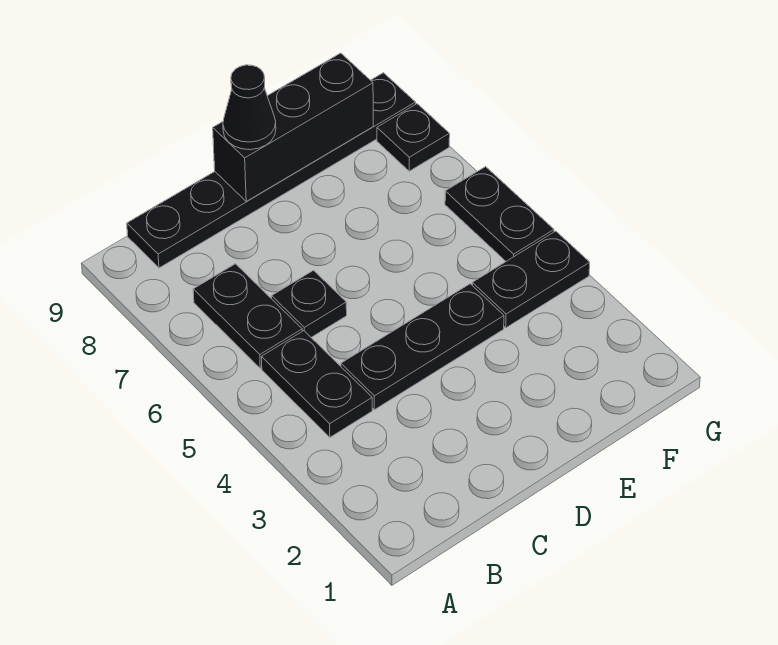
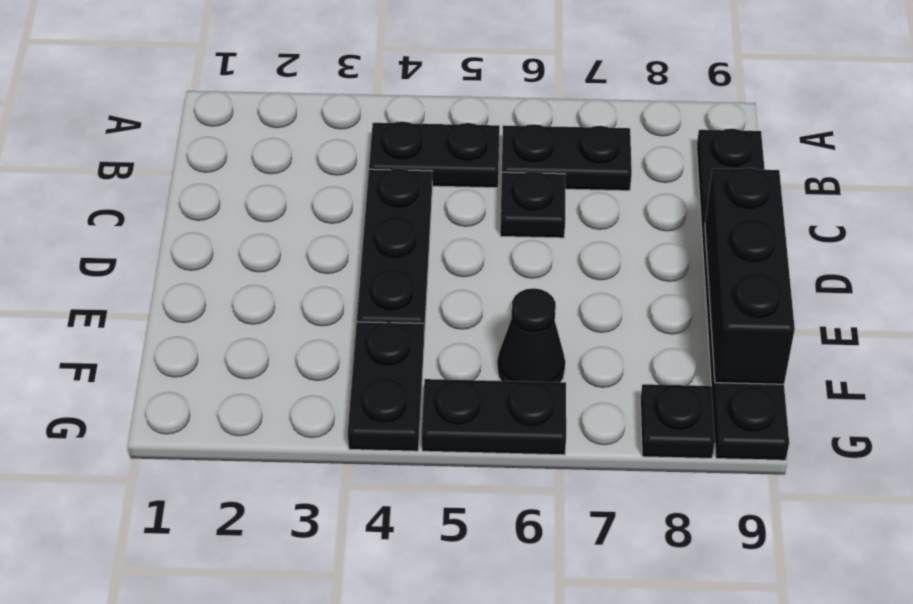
black 1x1 cone [223,65,276,150] -> black 1x1 cone moved to [497,288,565,382]

